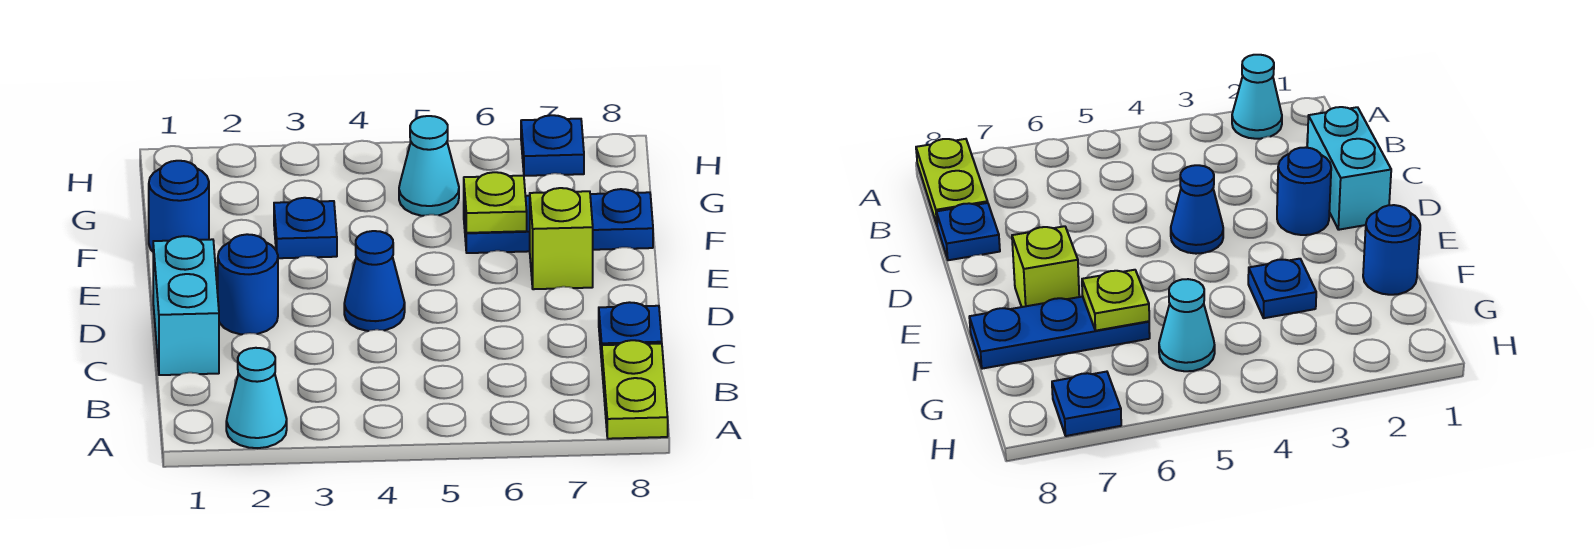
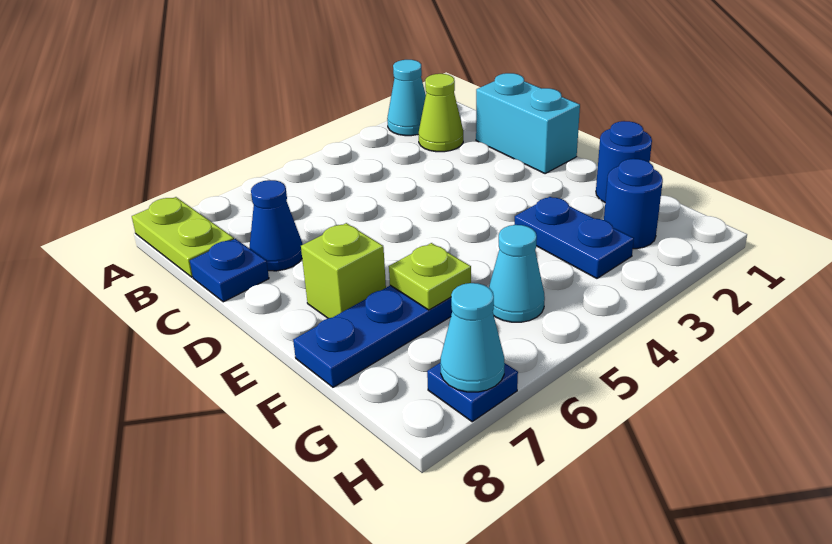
none -> lime 1x1 cone [418,74,463,152]
blue 1x1 round brick [218,234,278,334] -> blue 1x1 round brick moved to [604,159,663,249]
blue 1x1 cone [344,231,405,331] -> blue 1x1 cone moved to [249,180,303,271]
blue 1x1 plate [274,198,337,258] -> blue 1x2 plate [514,197,634,278]
none -> cyan 1x1 cone [440,283,505,392]

